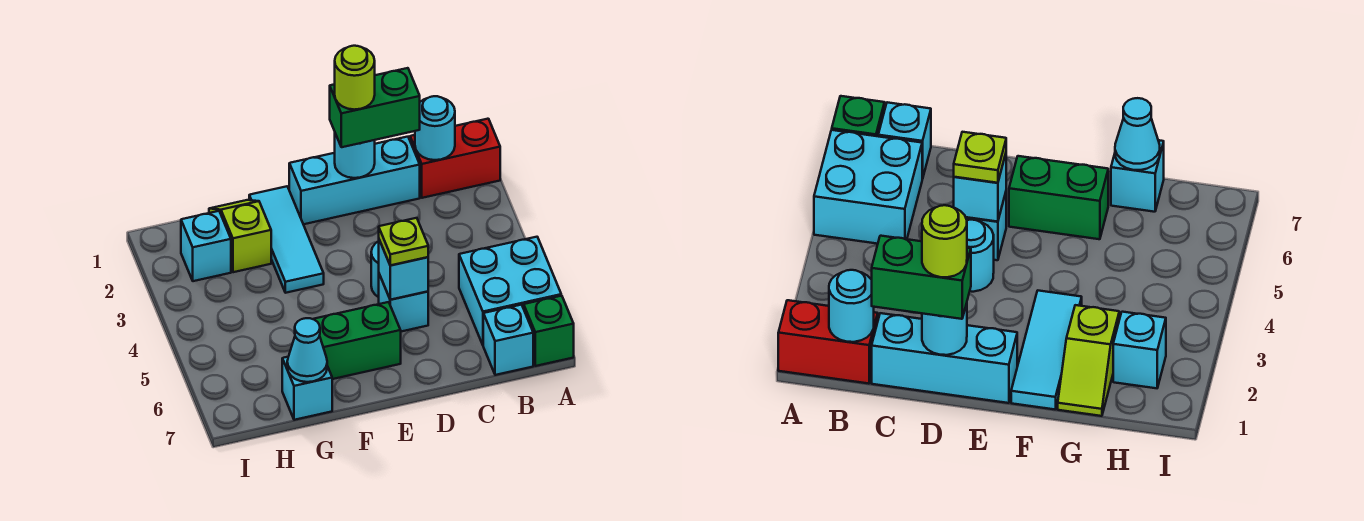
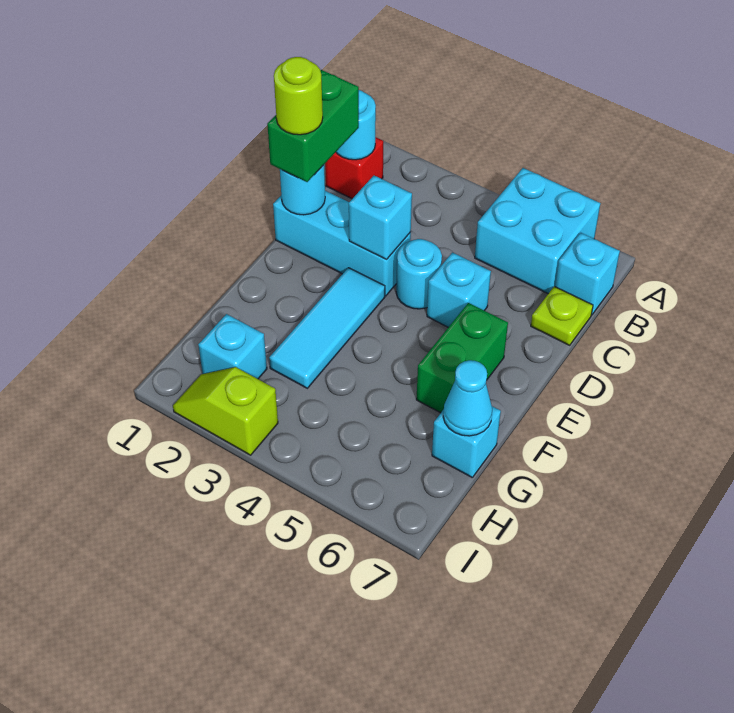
red 1x2 brick [410,119,500,198] -> red 1x1 brick [325,137,383,199]
green 1x1 brick [524,296,574,366] -> none
cyan 1x3 brick [289,137,420,224] -> cyan 1x3 brick turned to [273,191,411,296]
cyan 1x1 brick [379,240,428,300] -> cyan 1x1 brick moved to [349,176,412,260]
lime 1x1 plate [379,218,428,265] -> lime 1x1 plate moved to [531,286,593,345]
cyan 1x3 tile [249,186,324,293] -> cyan 1x3 tile turned to [269,268,385,388]
lime 1x2 slope [209,200,271,272] -> lime 1x2 slope moved to [173,367,278,455]

